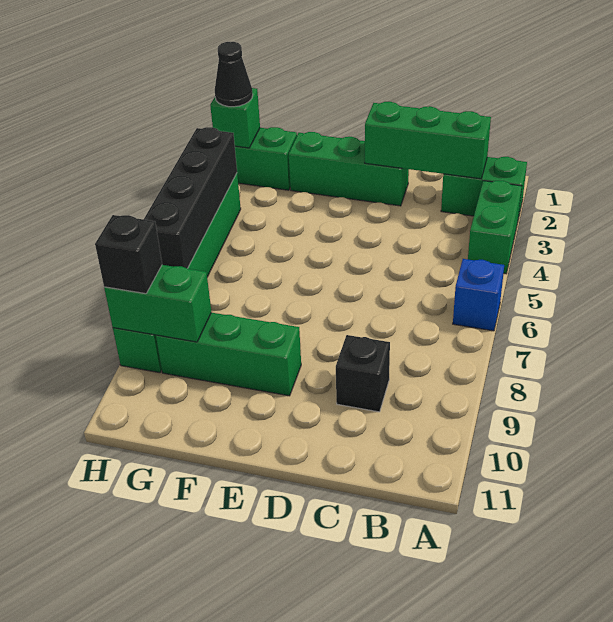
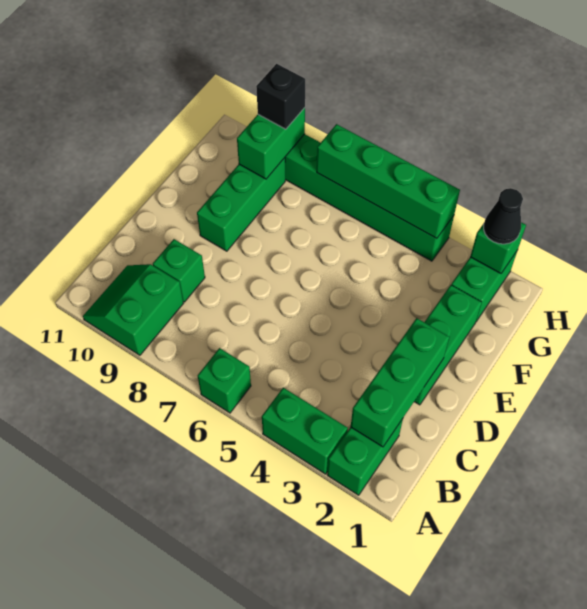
blue 1x1 brick [453,259,504,331] -> green 1x1 brick [198,348,251,413]
none -> green 2x2 slope [83,264,184,355]
black 1x1 brick [336,335,390,412] -> green 1x1 brick [153,239,205,302]
black 1x4 brick [144,127,237,269] -> green 1x4 brick [317,124,460,239]

